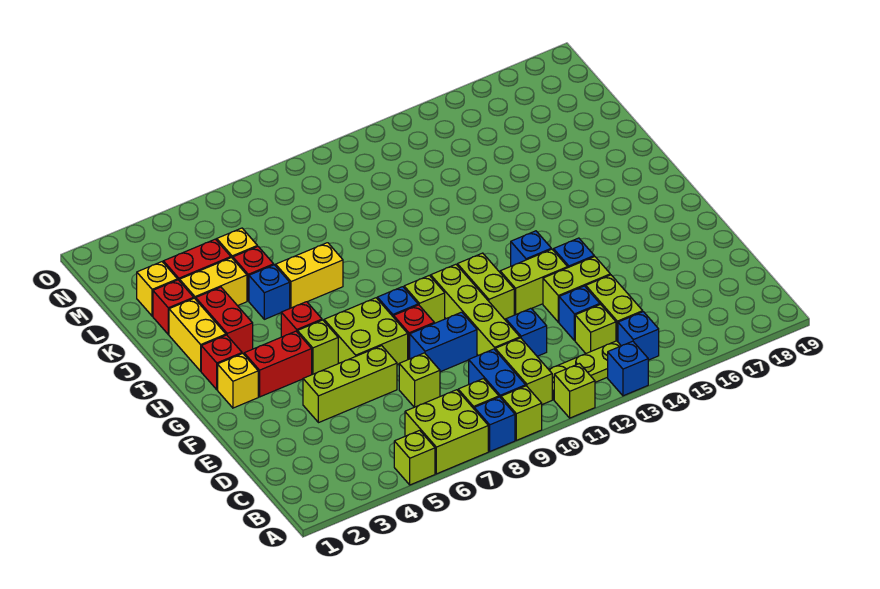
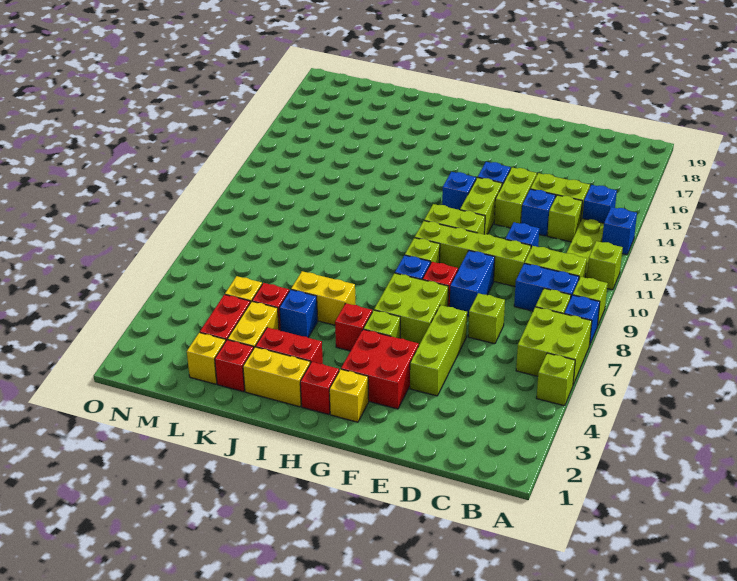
red 1x2 brick [244,331,312,397] -> red 2x2 brick [341,329,419,409]
yellow 1x2 brick [276,243,343,308] -> yellow 1x2 brick turned to [291,271,356,325]

